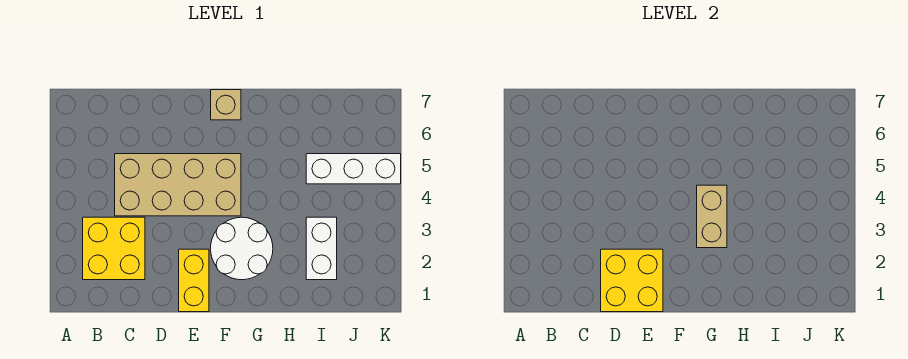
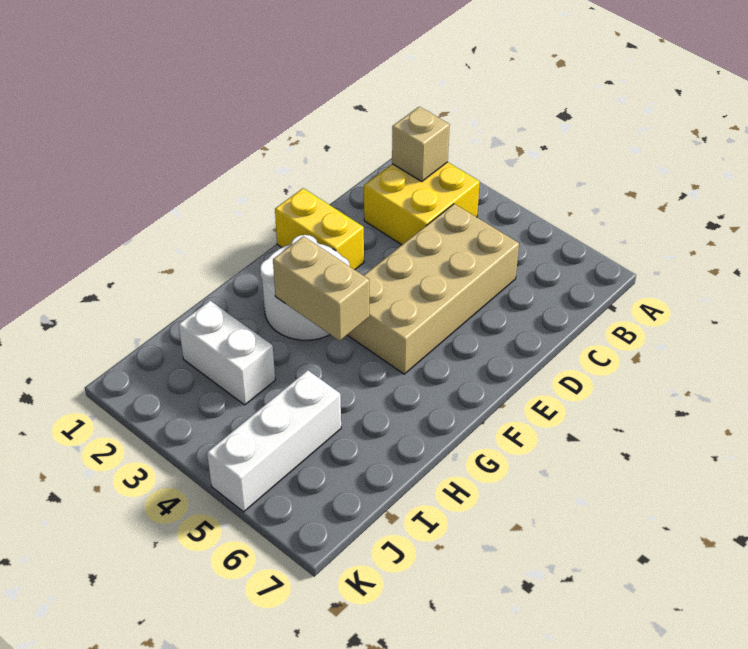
yellow 2x2 brick [601,249,663,312] -> none
tan 1x1 brick [211,90,241,120] -> tan 1x1 brick moved to [392,107,450,182]

